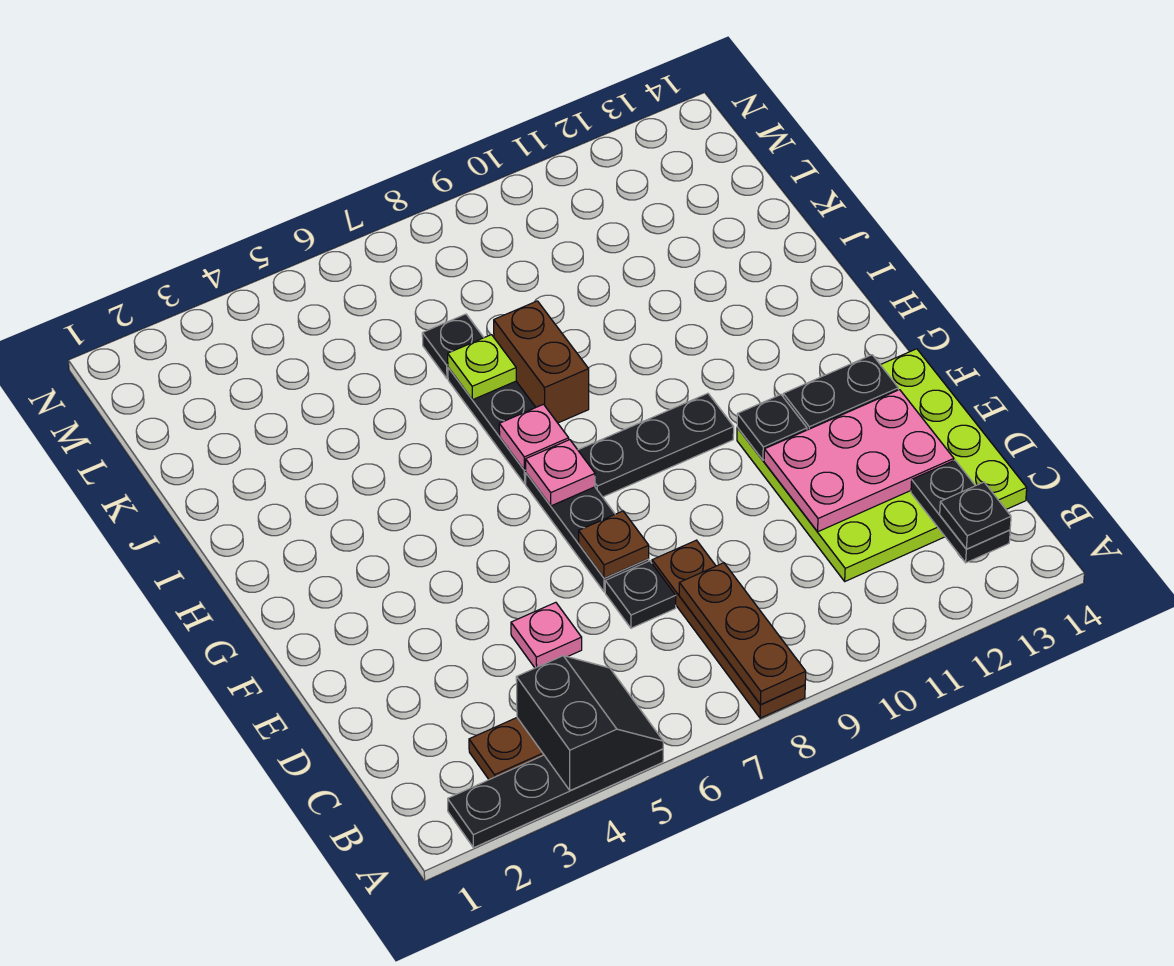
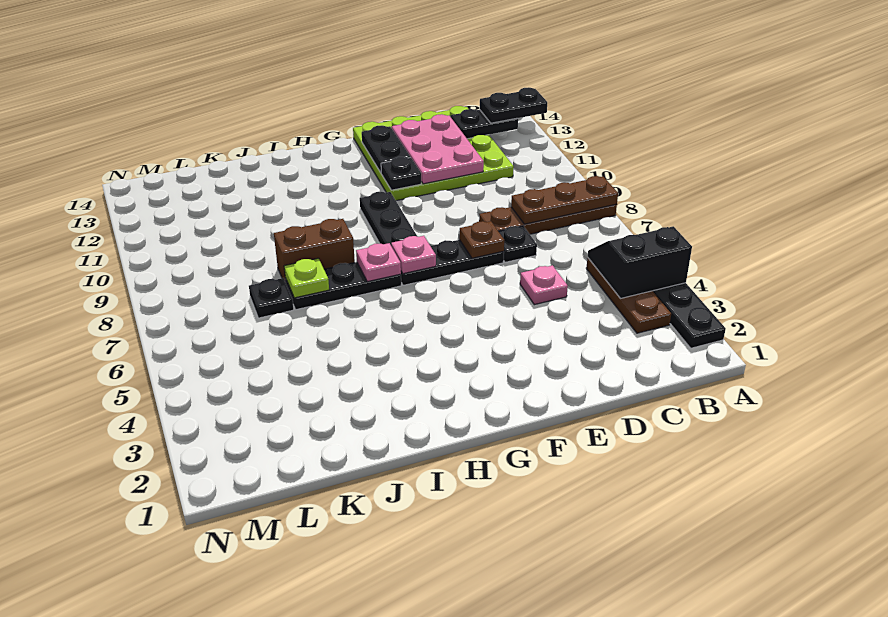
black 1x1 plate [940,482,1011,549] -> black 1x2 plate [480,87,547,123]

